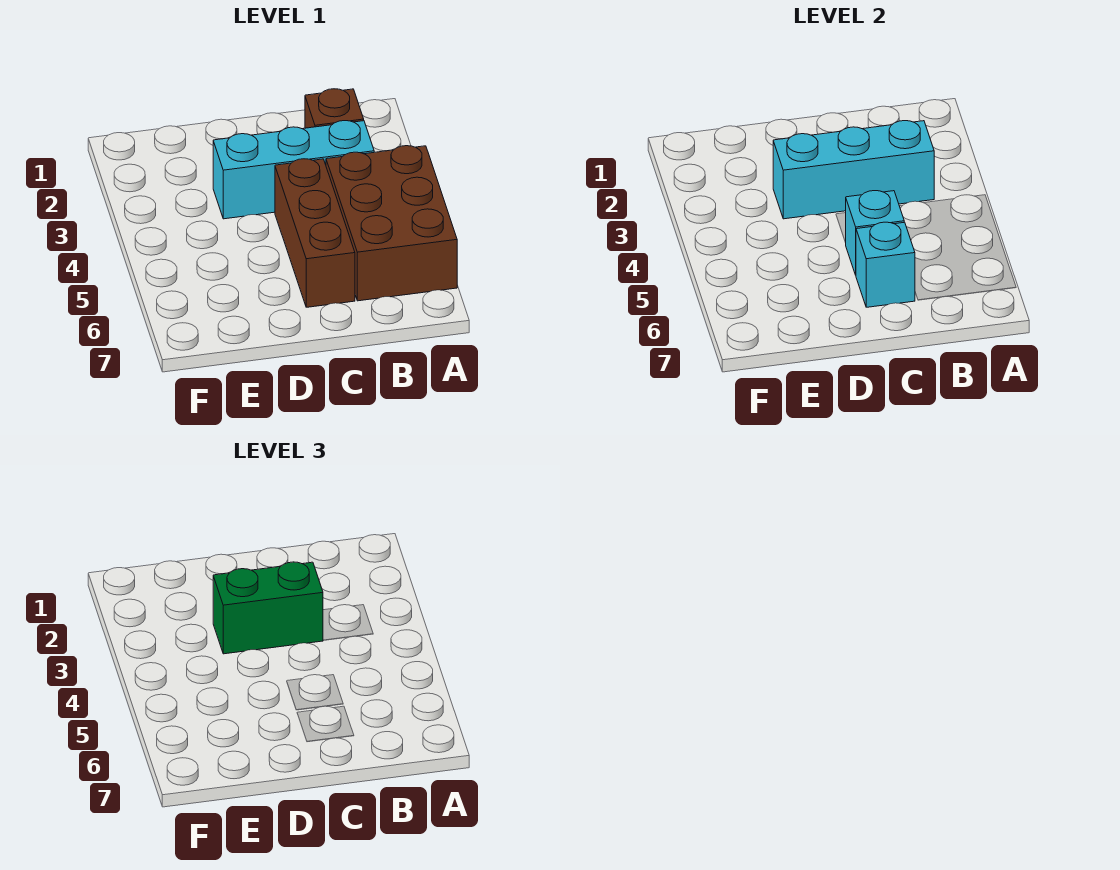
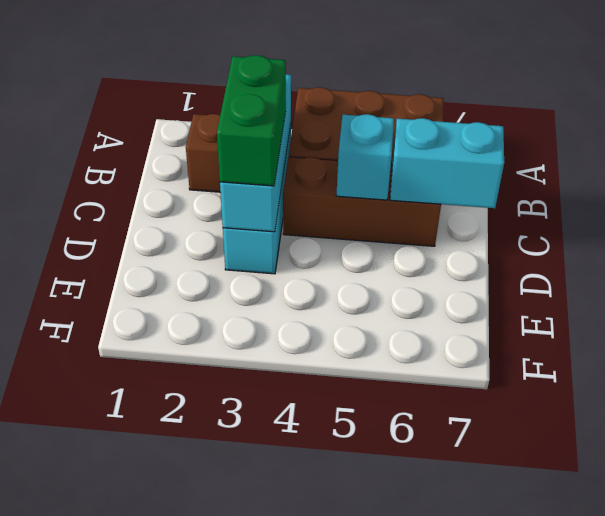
cyan 1x1 brick [856,222,915,307] -> cyan 1x2 brick [390,118,504,208]

